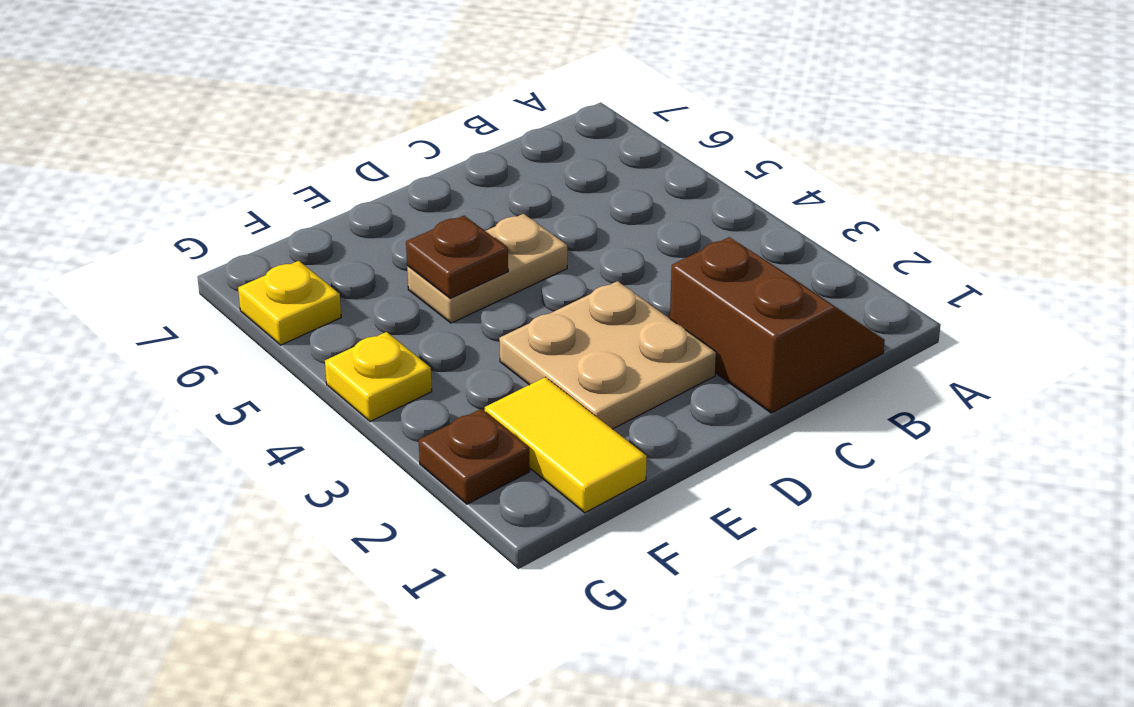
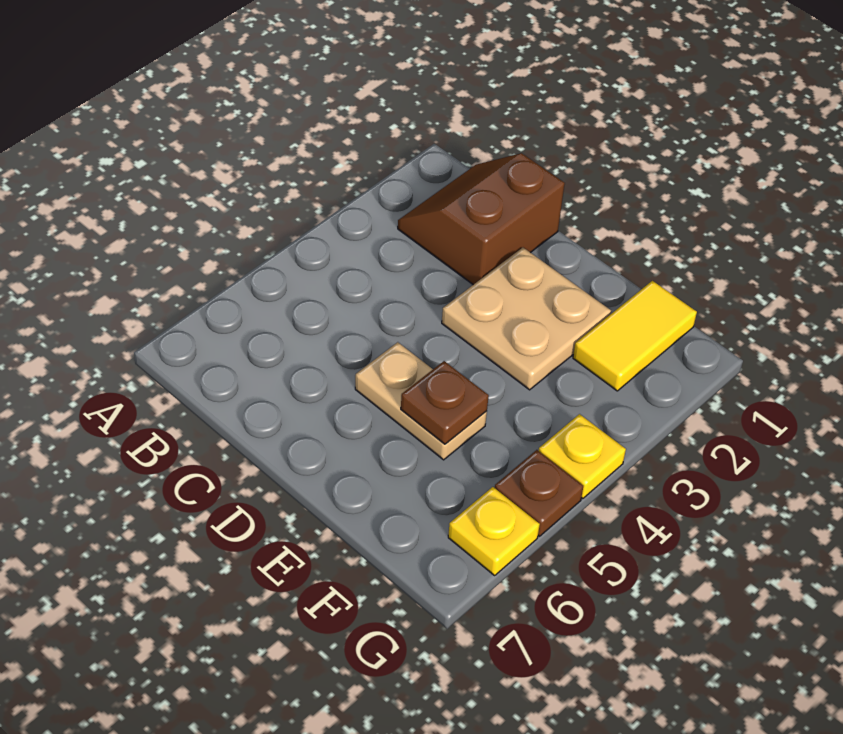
brown 1x1 plate [419,409,530,504] -> brown 1x1 plate moved to [495,450,583,536]

